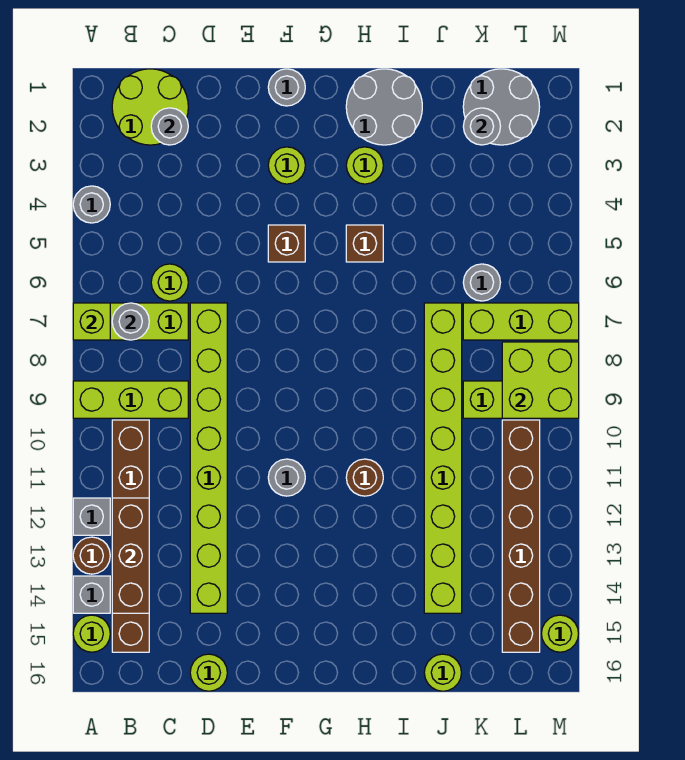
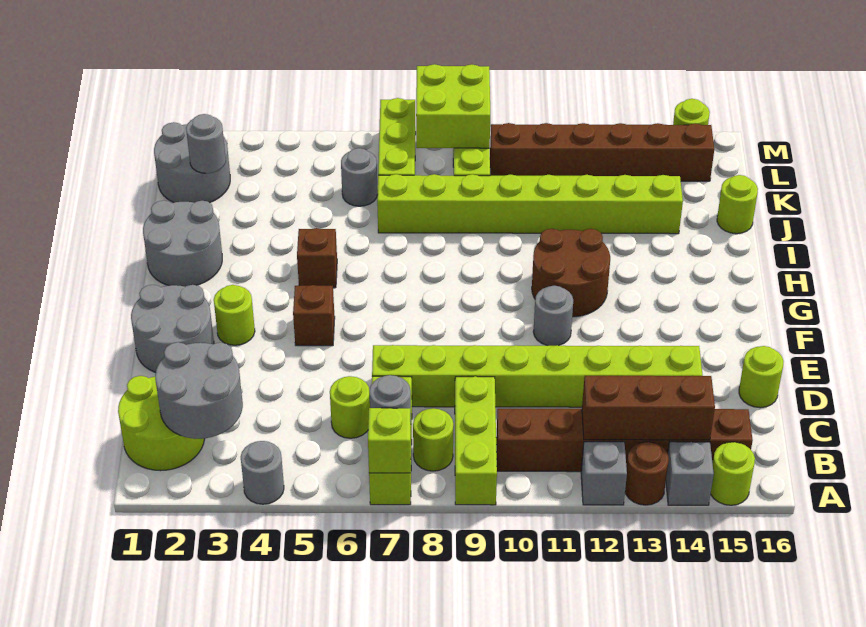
grey 1x1 round brick [151,108,188,145] -> grey 2x2 round brick [155,342,243,439]
grey 1x1 round brick [268,69,305,106] -> grey 2x2 round brick [131,285,214,373]
lime 1x1 round brick [346,147,383,184] -> lime 1x1 round brick moved to [413,408,453,471]
brown 1x1 round brick [346,459,383,496] -> brown 2x2 round brick [532,229,610,317]

